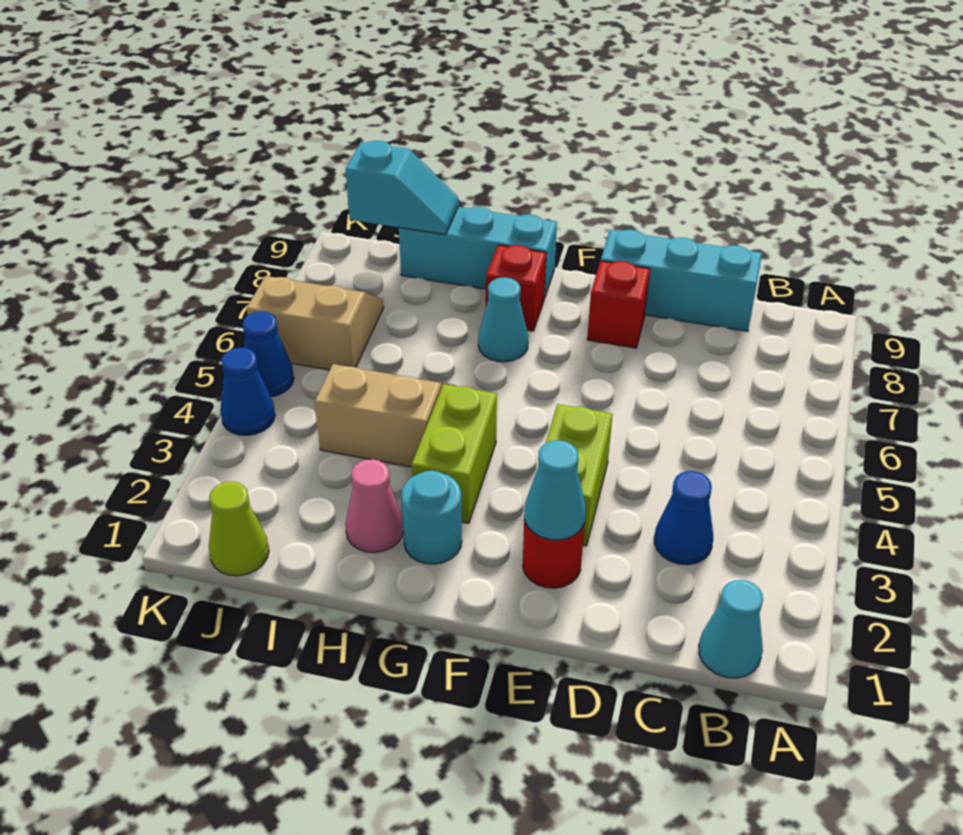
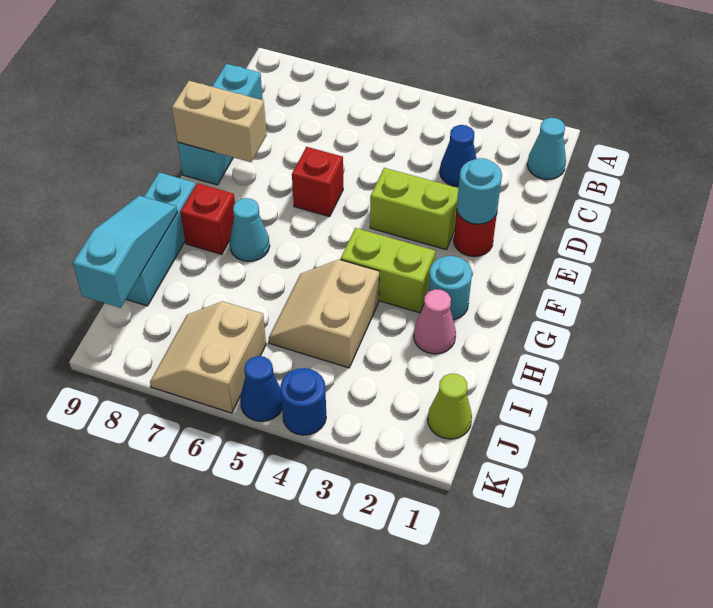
cyan 1x1 cone [524,440,586,540] -> cyan 1x1 round brick [457,158,502,224]
red 1x1 brick [587,261,650,348] -> red 1x1 brick moved to [292,147,343,217]
none -> tan 1x2 brick [172,81,267,162]
cyan 1x2 slope [346,141,458,235] -> cyan 1x3 slope [73,196,177,308]
blue 1x1 cone [220,348,275,435] -> blue 1x1 round brick [280,368,326,435]

